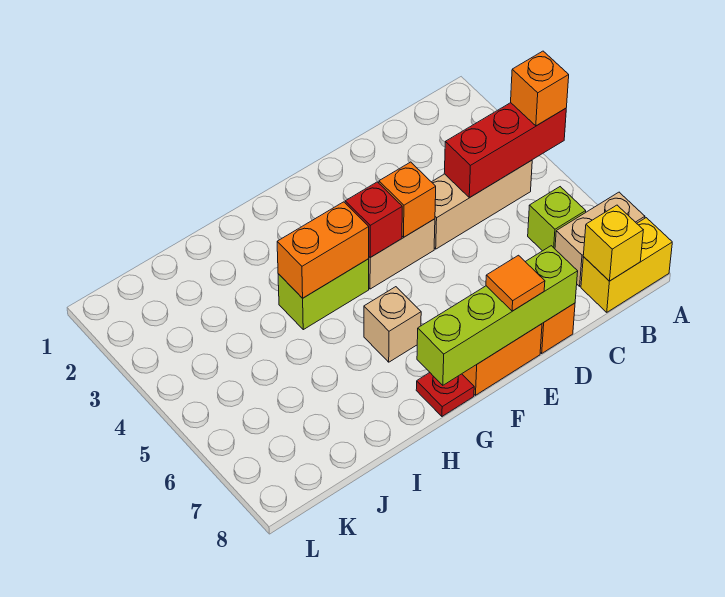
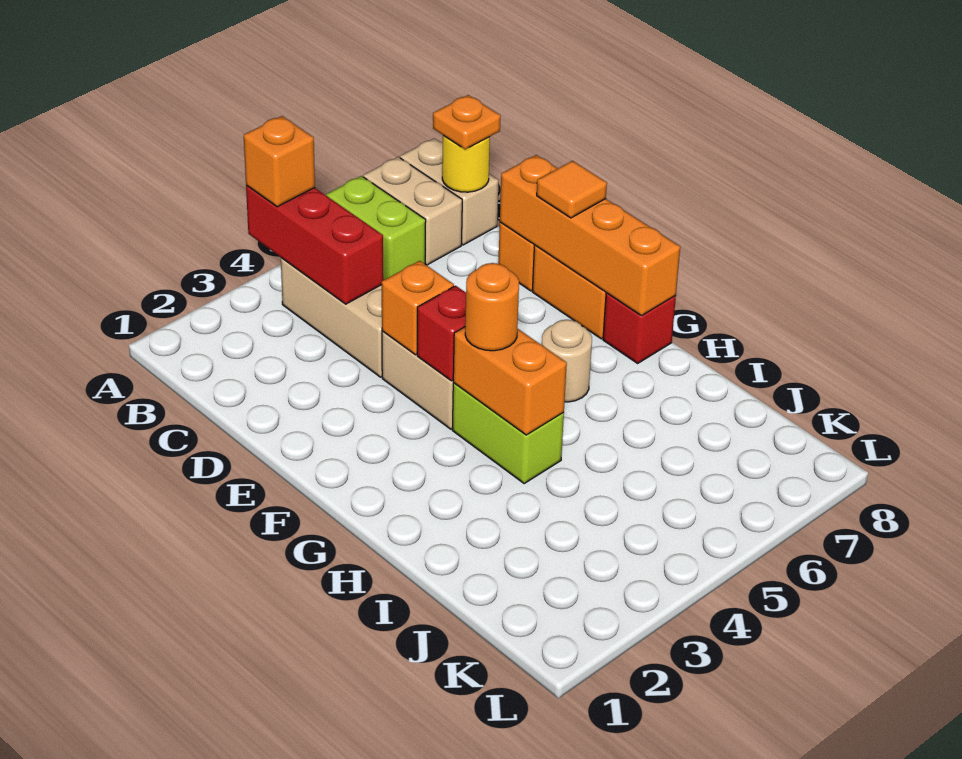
yellow 1x2 brick [581,218,672,312] -> tan 1x2 brick [400,138,499,245]
lime 1x1 brick [528,187,586,251] -> lime 1x2 brick [326,176,426,280]
yellow 1x1 brick [583,205,643,281] -> yellow 1x1 round brick [442,135,490,192]
none -> orange 1x1 plate [433,95,501,149]
lime 1x4 brick [417,246,578,385] -> orange 1x4 brick [500,155,680,316]
none -> orange 1x1 round brick [465,263,519,351]
tan 1x1 brick [364,287,421,362] -> tan 1x1 round brick [542,320,592,402]
red 1x1 plate [416,373,474,416] -> red 1x1 brick [603,293,676,363]

